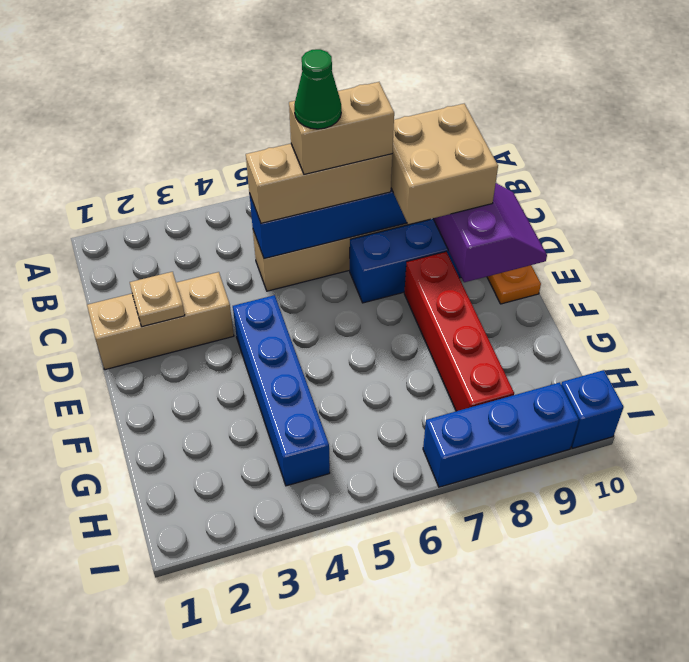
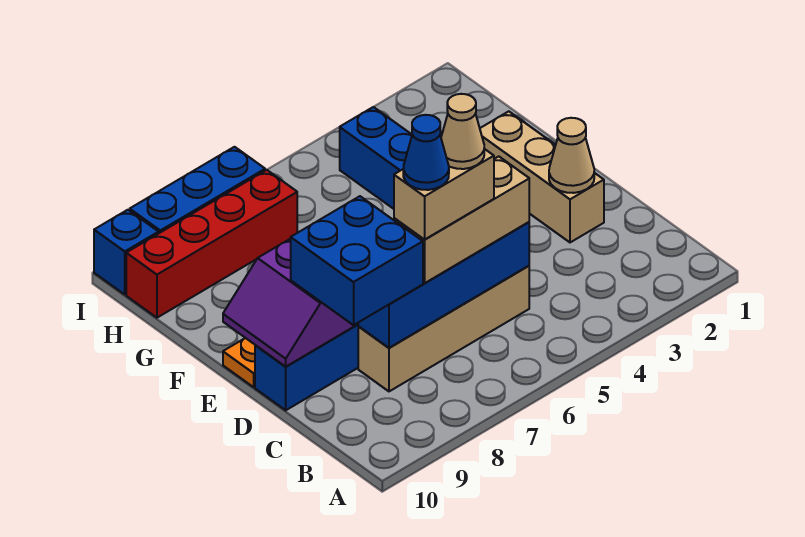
green 1x1 cone [294,49,341,129] -> tan 1x1 cone [441,94,484,169]
none -> blue 1x1 cone [403,115,449,190]
tan 2x2 brick [391,104,498,225] -> blue 2x2 brick [291,196,423,325]
tan 1x3 brick [87,272,234,370] -> tan 1x3 brick turned to [480,111,604,242]
tan 1x1 plate [130,272,185,327] -> tan 1x1 cone [549,118,594,193]
red 1x4 brick [404,252,514,411] -> red 1x4 brick turned to [126,170,297,318]

